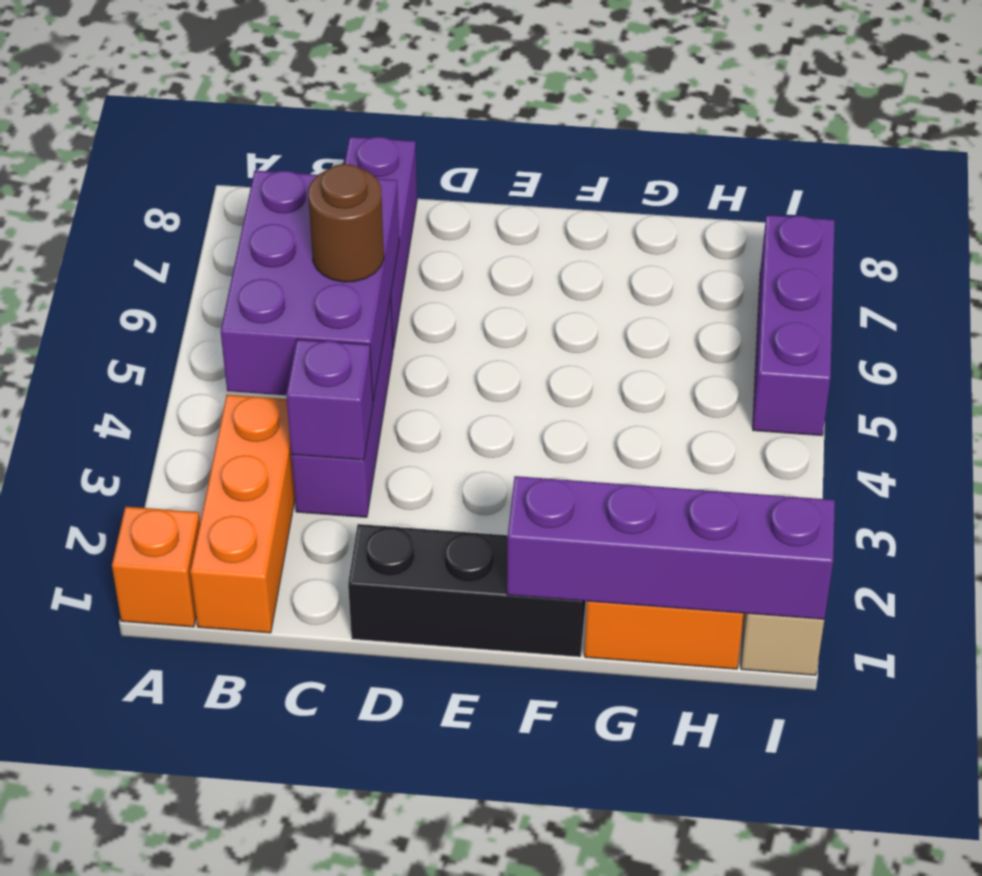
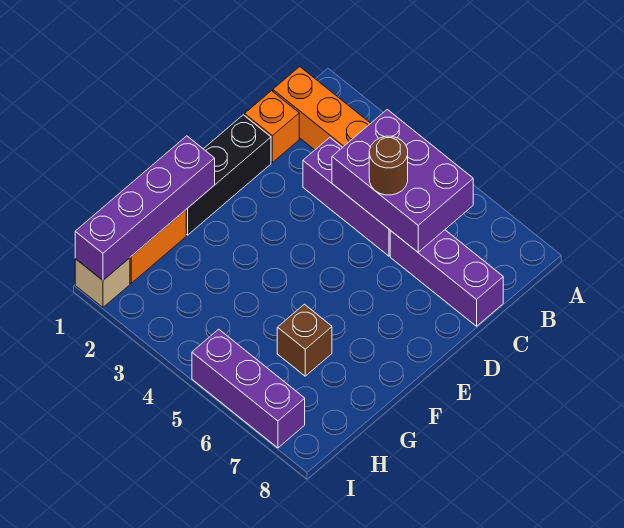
orange 1x1 brick [112,507,200,627] -> orange 1x1 brick moved to [245,91,299,162]
purple 1x1 brick [286,339,373,460] -> none
none -> brown 1x1 brick [277,304,332,376]

